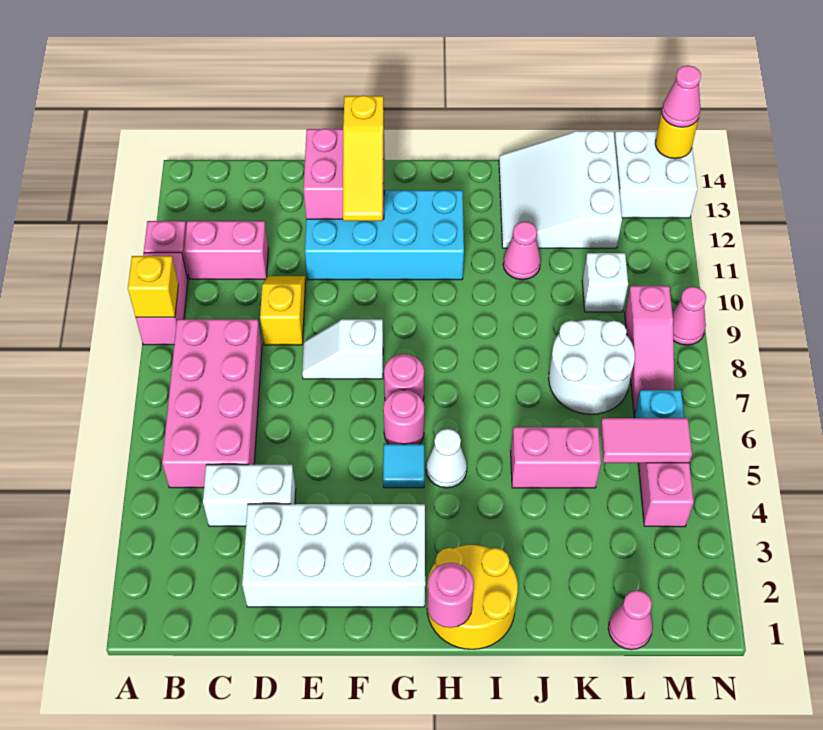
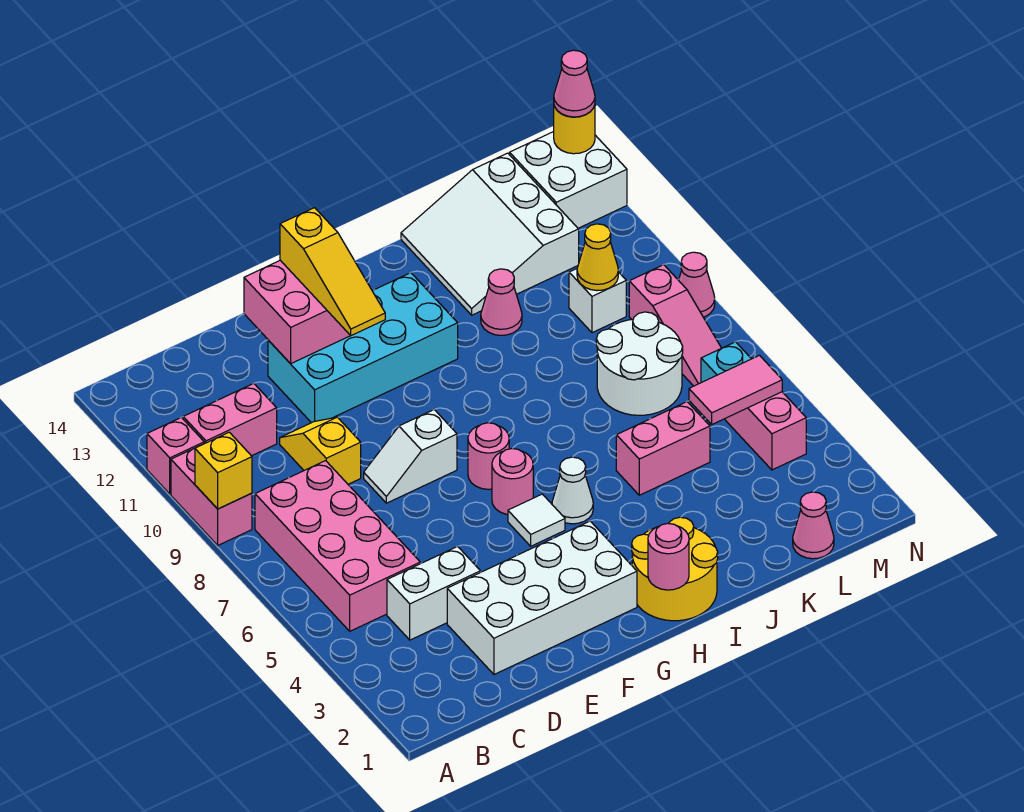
cyan 1x1 tile [383,444,424,488] -> white 1x1 tile [508,494,565,546]
none -> yellow 1x1 cone [577,224,618,291]

